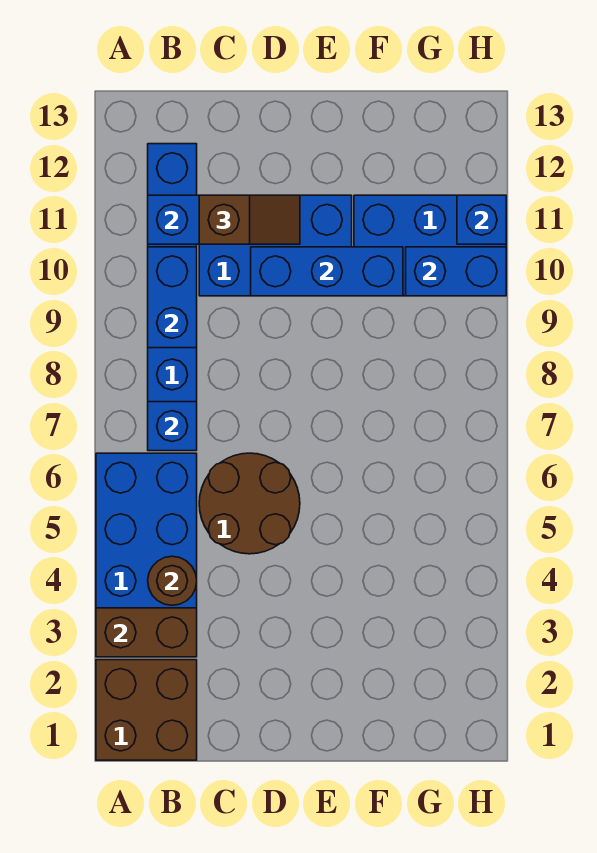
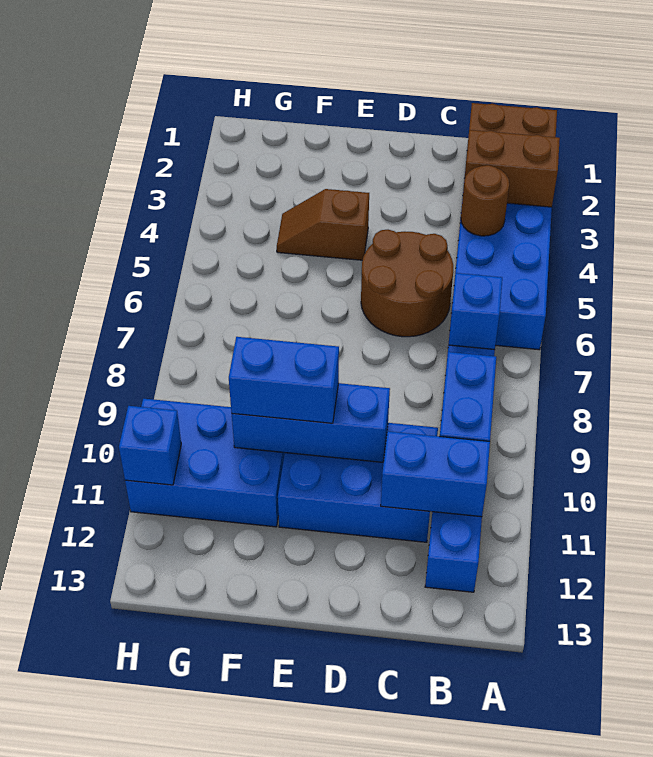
brown 1x2 slope [199,195,300,244] -> brown 1x2 slope moved to [277,189,369,260]
blue 1x2 brick [406,247,506,296] -> blue 1x2 brick moved to [229,337,339,423]

